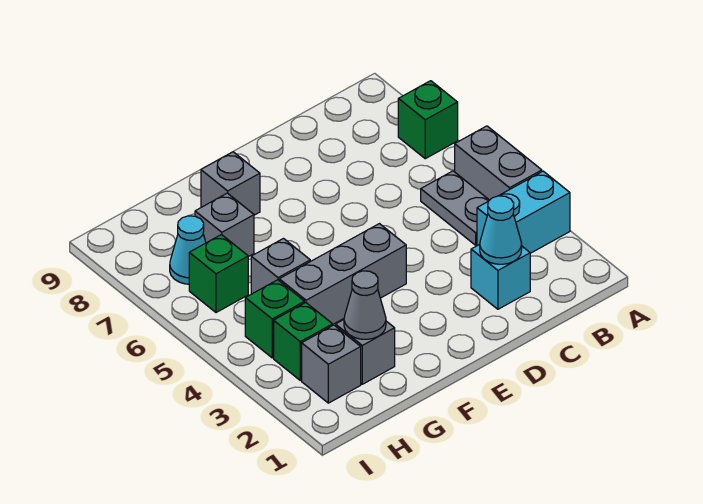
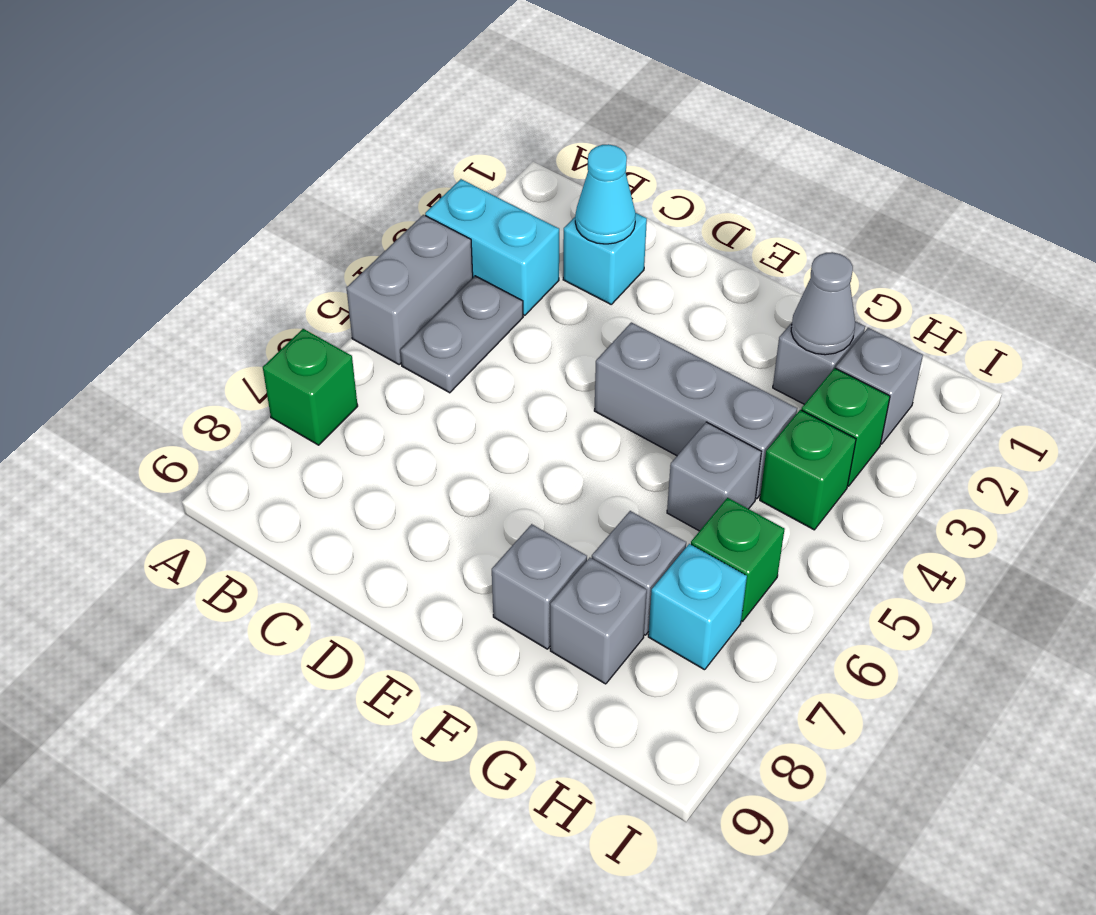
none -> grey 1x1 brick [550,558,647,684]
cyan 1x1 cone [170,216,206,284] -> cyan 1x1 brick [648,544,747,670]

